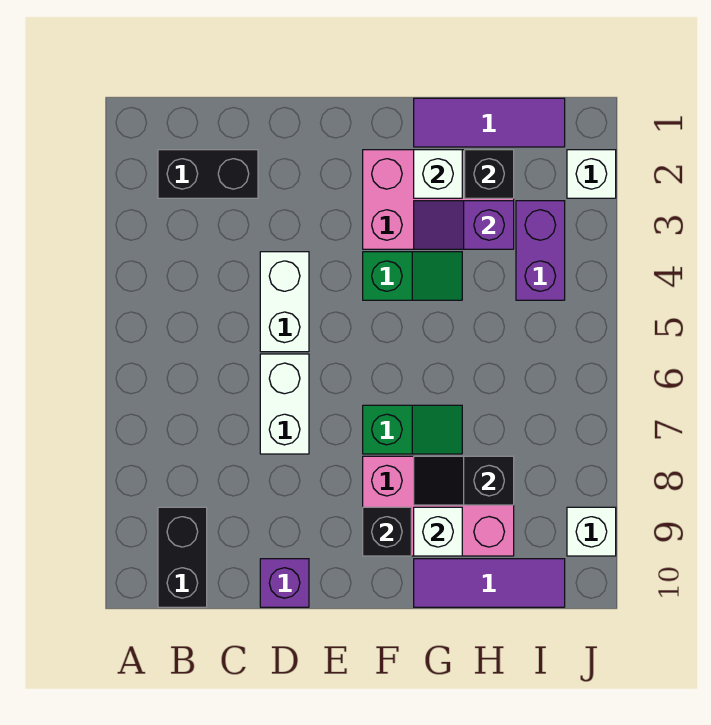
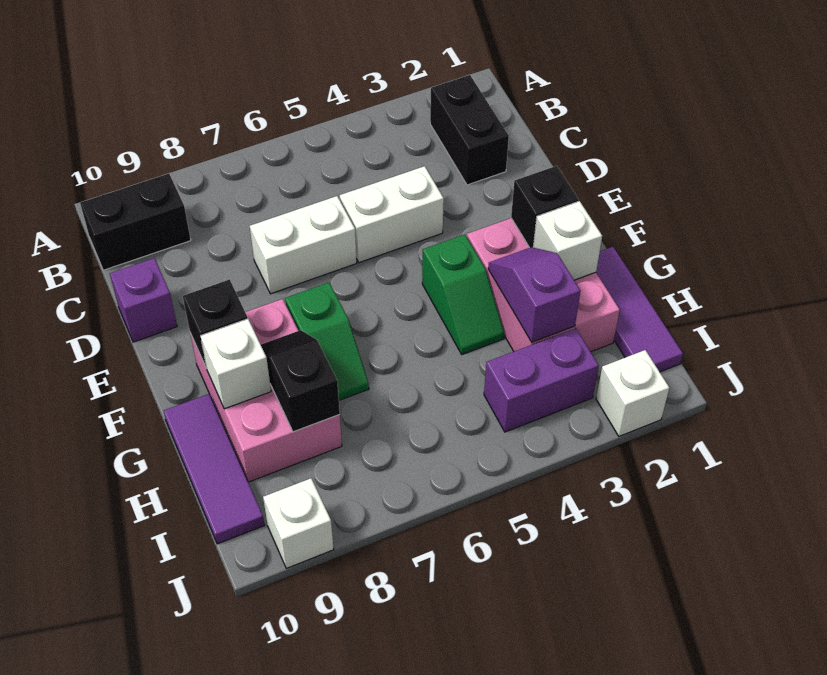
black 1x1 brick [465,150,514,198] -> black 1x1 brick moved to [511,166,579,248]

